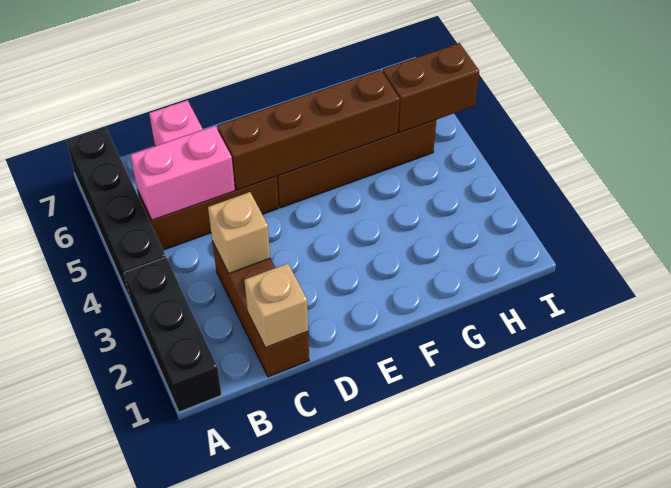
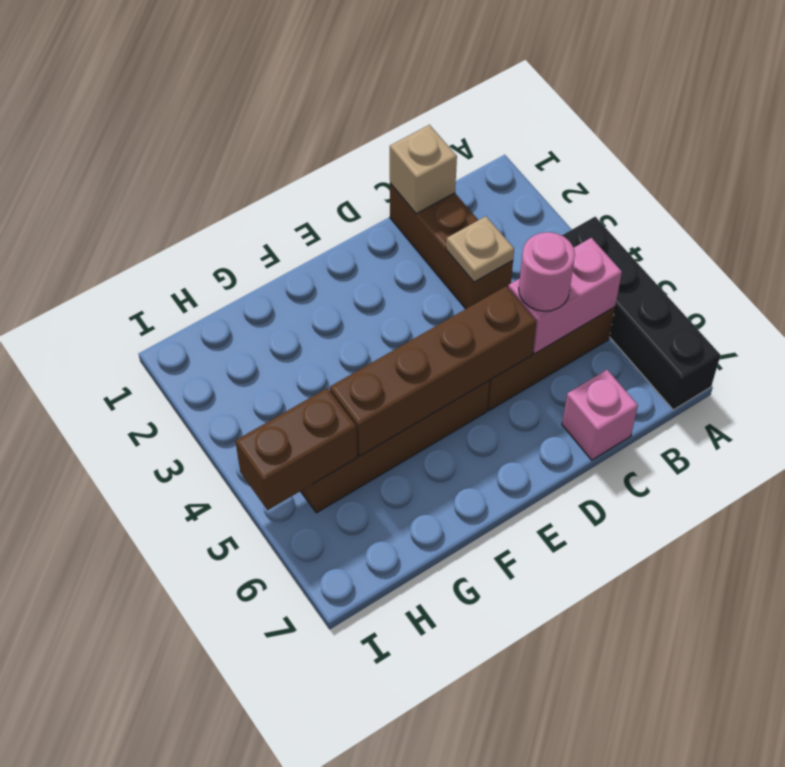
black 1x3 brick [124,258,221,412] -> none
tan 1x1 brick [208,192,270,273] -> tan 1x1 plate [446,216,514,282]
none -> pink 1x1 round brick [519,232,575,311]

